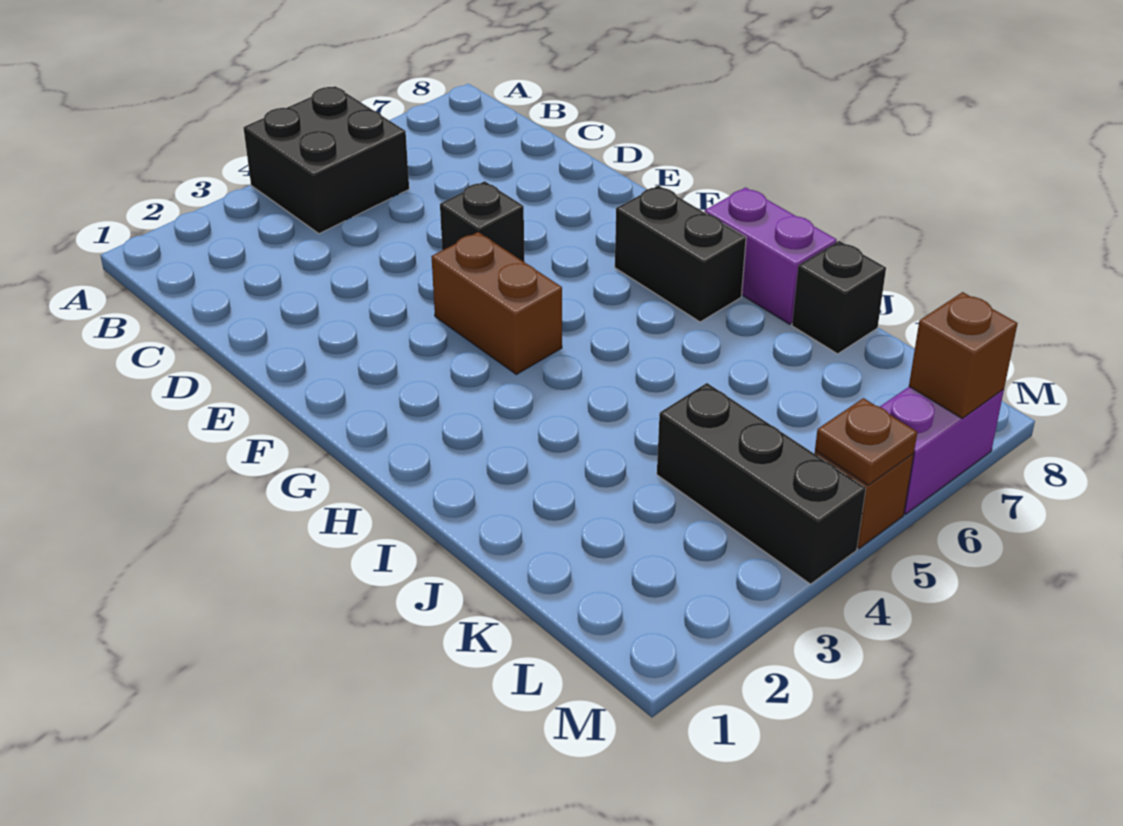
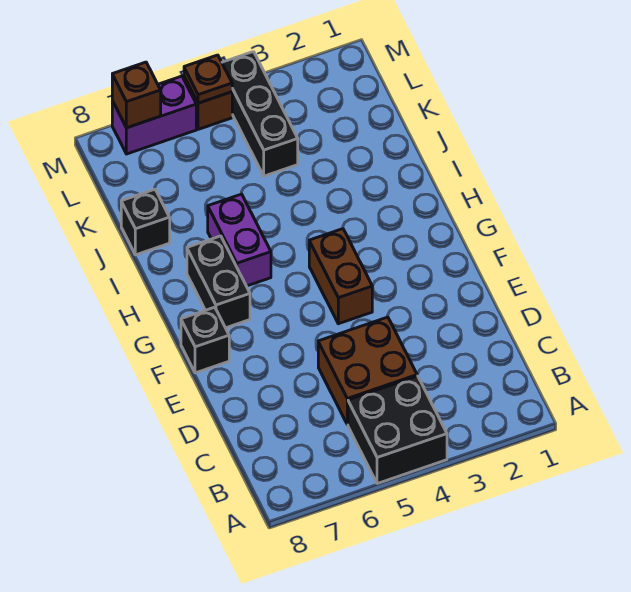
none -> brown 2x2 brick [318,317,417,425]
black 1x1 brick [440,181,525,262] -> black 1x1 brick moved to [181,307,229,373]
purple 1x2 brick [705,187,837,324] -> purple 1x2 brick moved to [208,194,271,286]

